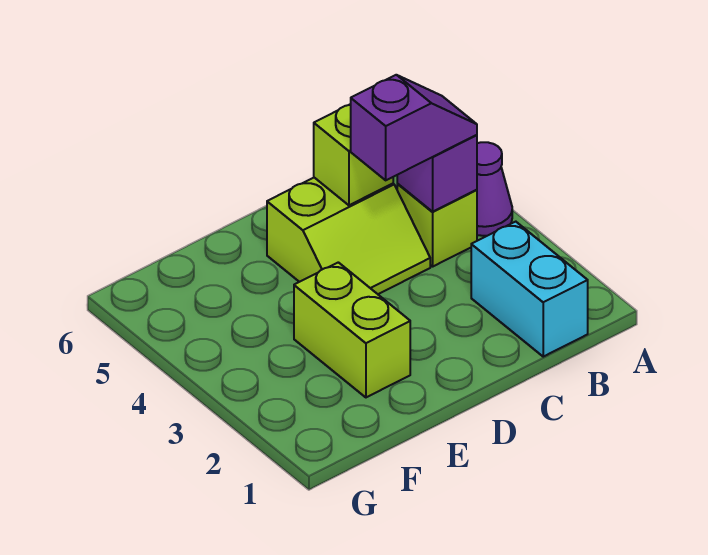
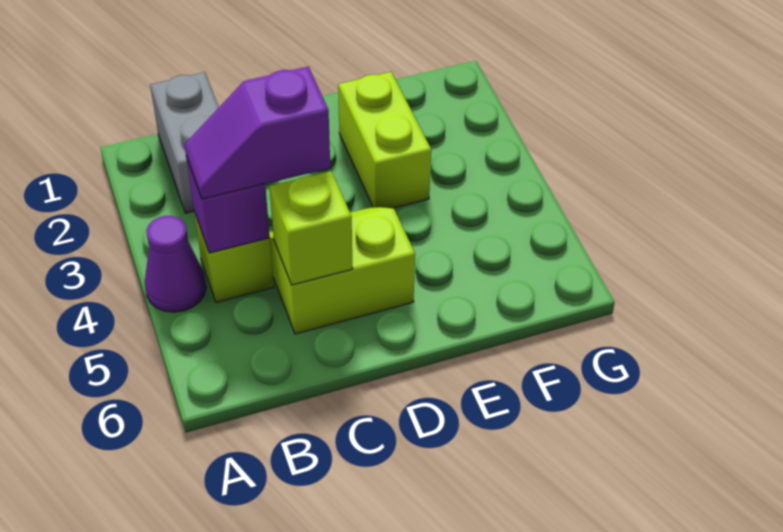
cyan 1x2 brick [471,222,588,357] -> grey 1x2 brick [150,72,219,213]

